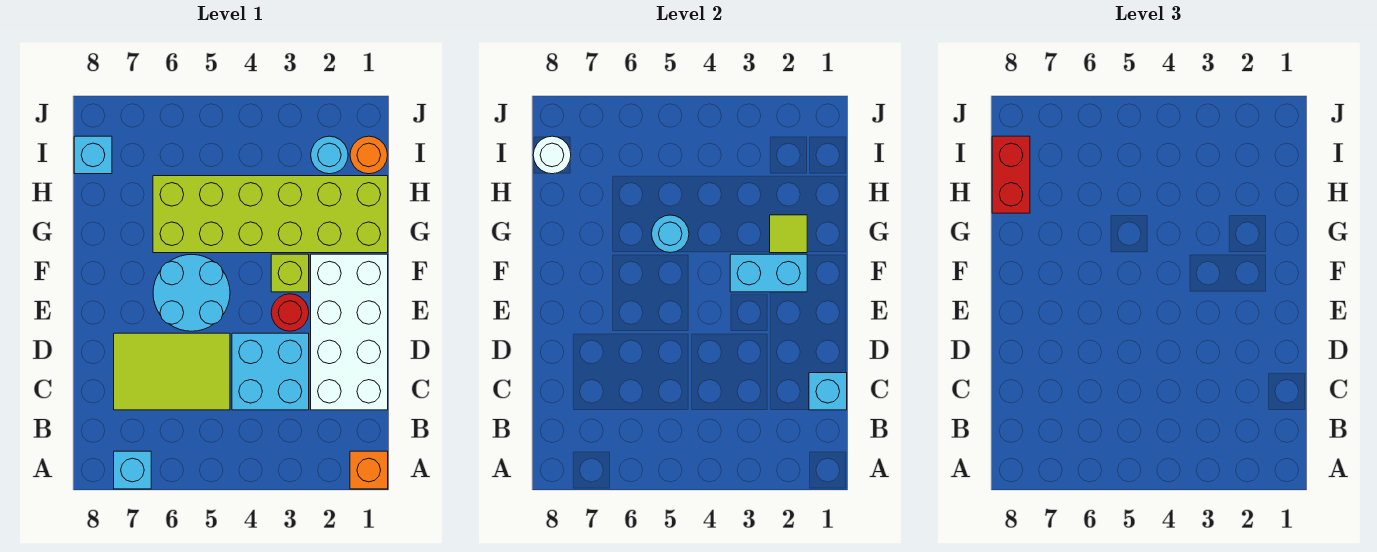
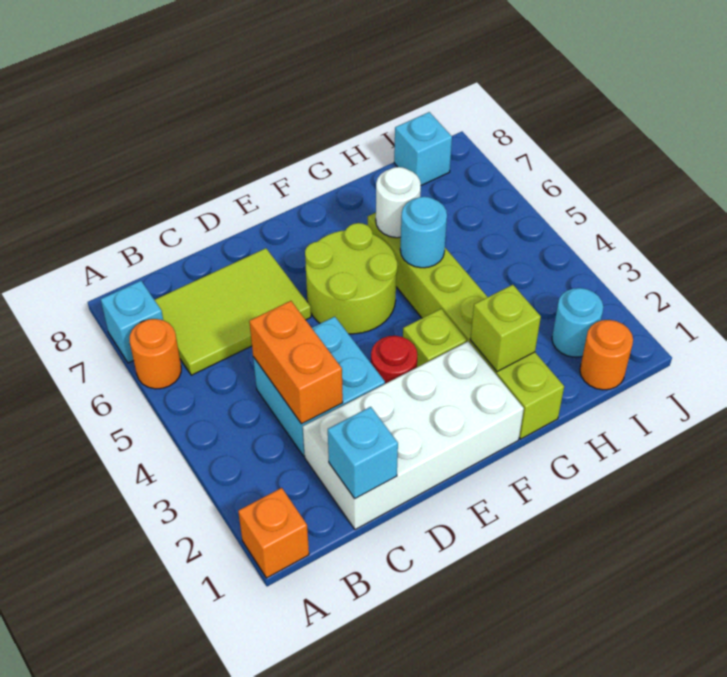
none -> orange 1x1 round brick [130,319,181,389]
none -> orange 1x2 brick [249,301,343,424]
lime 2x3 tile [114,333,230,410] -> lime 2x3 tile turned to [155,248,311,375]
cyan 2x2 round brick [153,254,230,331] -> lime 2x2 round brick [305,223,397,334]
cyan 1x2 brick [730,254,807,292] -> none
lime 2x6 brick [153,176,388,253] -> lime 1x6 brick [367,213,564,439]
lime 1x1 tile [770,215,807,253] -> lime 1x1 brick [470,285,541,372]
red 1x2 brick [992,136,1030,213] -> none
white 1x1 round brick [533,136,571,174] -> white 1x1 round brick moved to [376,167,421,238]

